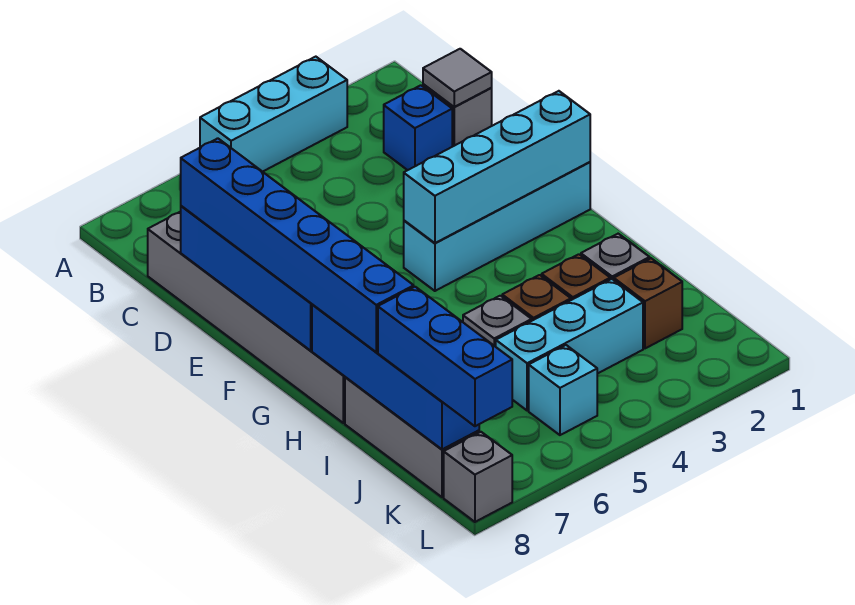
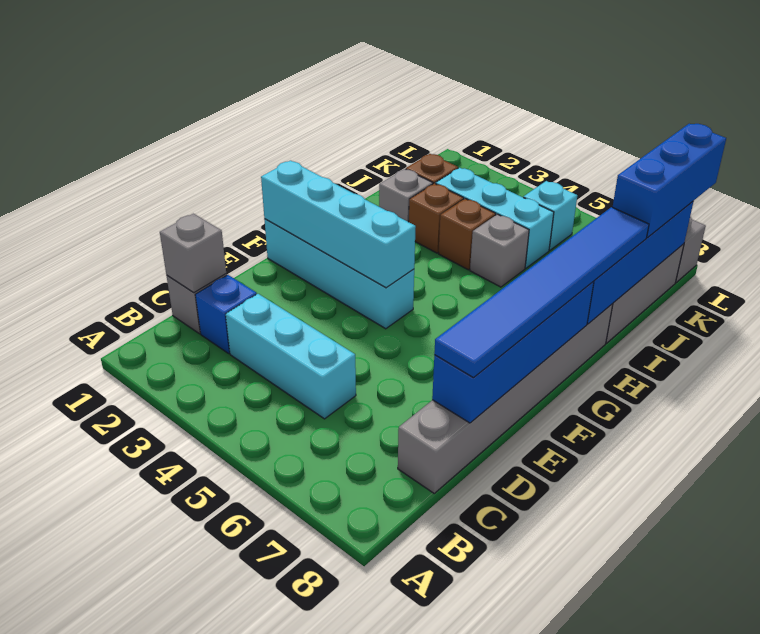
cyan 1x3 brick [200,57,347,172] -> cyan 1x3 brick moved to [226,294,356,419]
grey 1x1 tile [423,49,492,107] -> grey 1x1 brick [160,214,226,293]
blue 1x6 brick [181,138,414,352] -> blue 1x6 tile [434,207,649,378]

